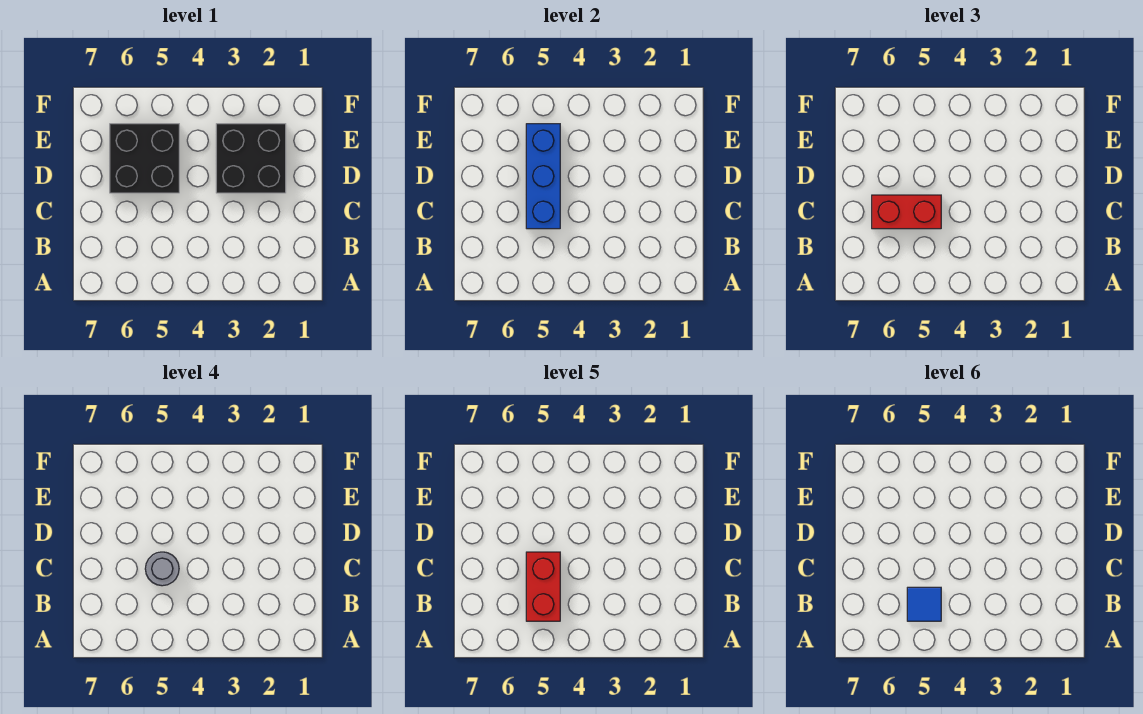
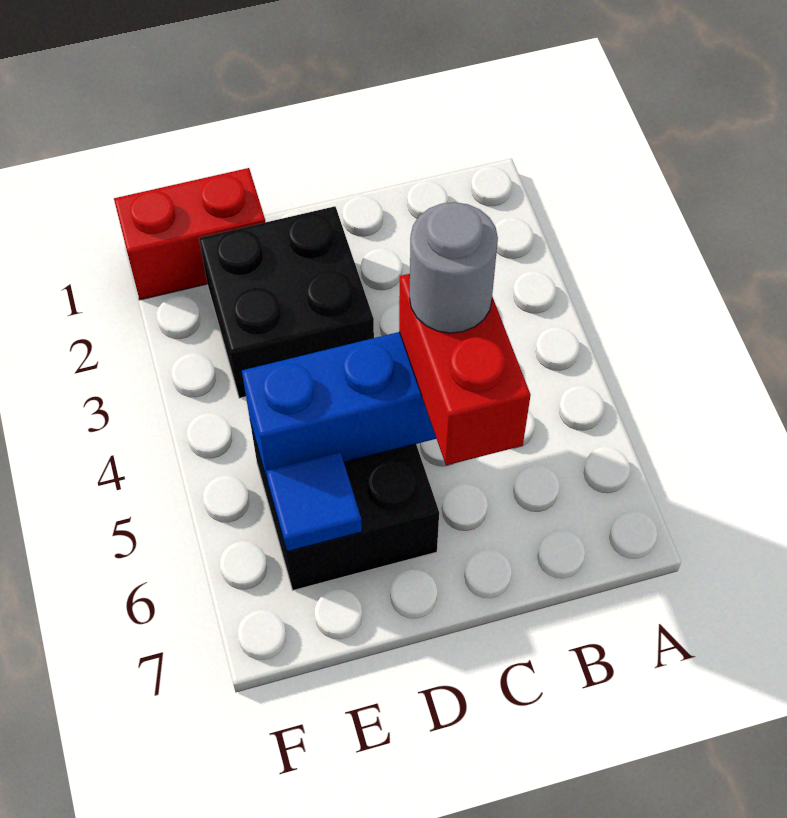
red 1x2 brick [526,552,560,621] -> red 1x2 brick moved to [114,168,265,300]
blue 1x1 tile [907,587,941,621] -> blue 1x1 tile moved to [266,452,362,552]

